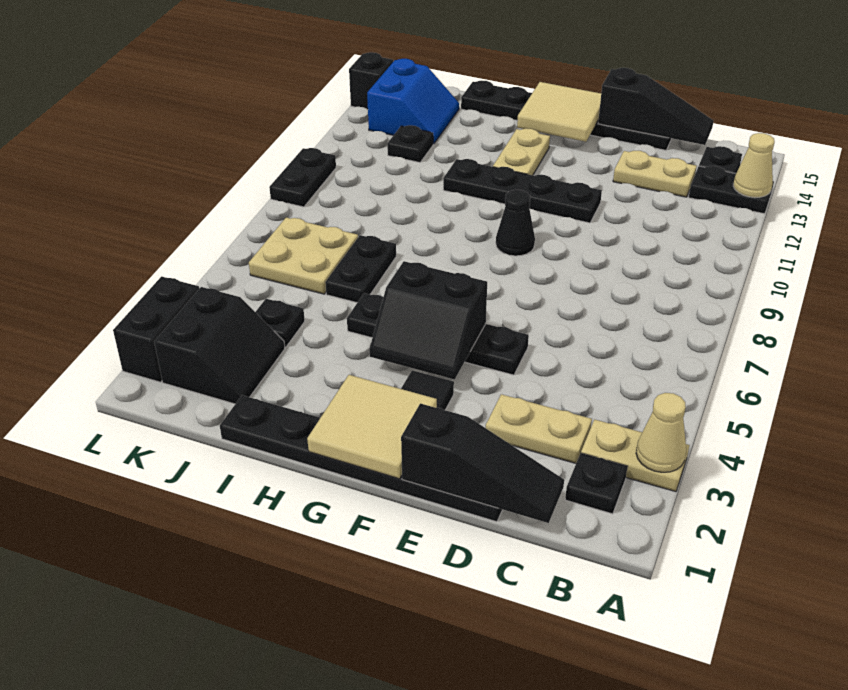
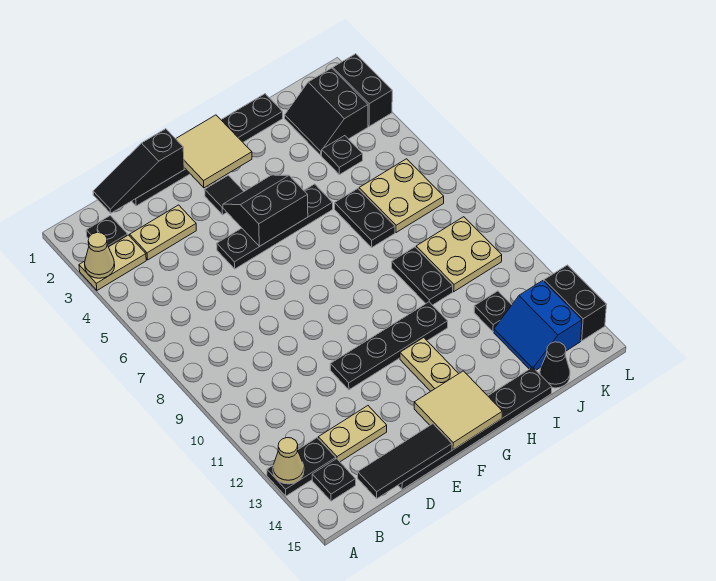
black 1x3 slope [598,68,714,145] -> black 1x3 tile [358,424,452,499]
black 1x1 cone [496,190,535,256] -> black 1x1 cone moved to [540,342,570,388]
none -> tan 2x2 plate [416,217,502,292]
black 1x2 plate [269,148,336,207] -> black 1x2 plate moved to [392,247,453,305]
black 1x1 brick [349,52,394,109] -> black 1x2 brick [544,265,607,341]

